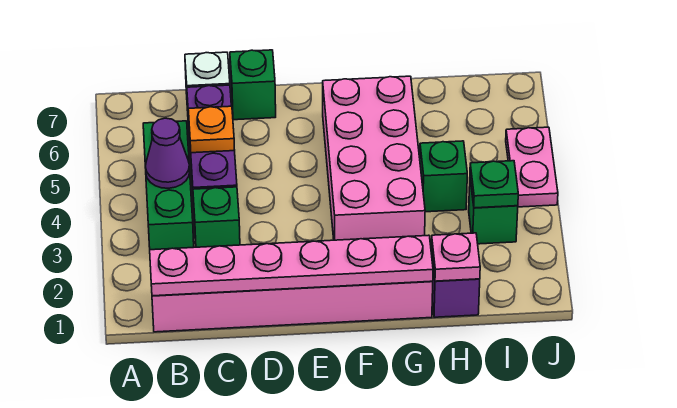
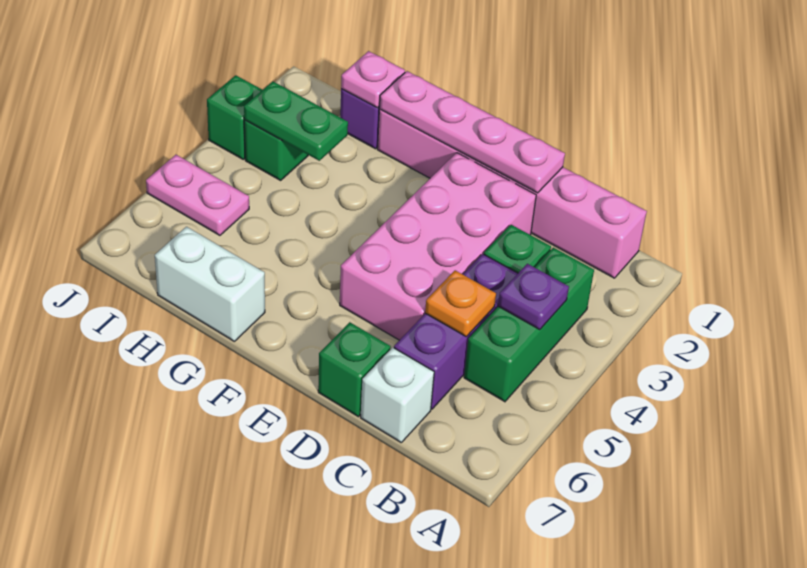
pink 1x6 plate [150,235,433,296] -> pink 1x4 plate [379,71,565,193]
purple 1x1 cone [145,118,190,188] -> purple 1x1 plate [498,264,569,330]
pink 2x4 brick [323,76,425,240] -> pink 2x4 brick moved to [340,153,536,340]
none -> white 1x2 brick [155,227,265,342]
green 1x1 brick [420,141,467,212] -> green 1x1 brick moved to [207,75,262,159]
green 1x1 plate [470,161,518,208] -> green 1x2 plate [244,81,348,161]
pink 1x2 plate [506,127,558,207] -> pink 1x2 plate turned to [146,155,249,235]

